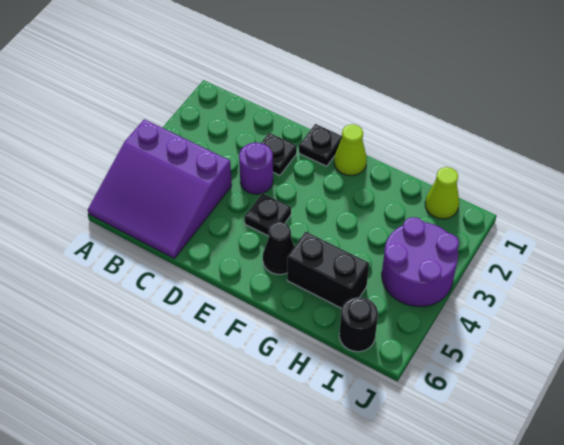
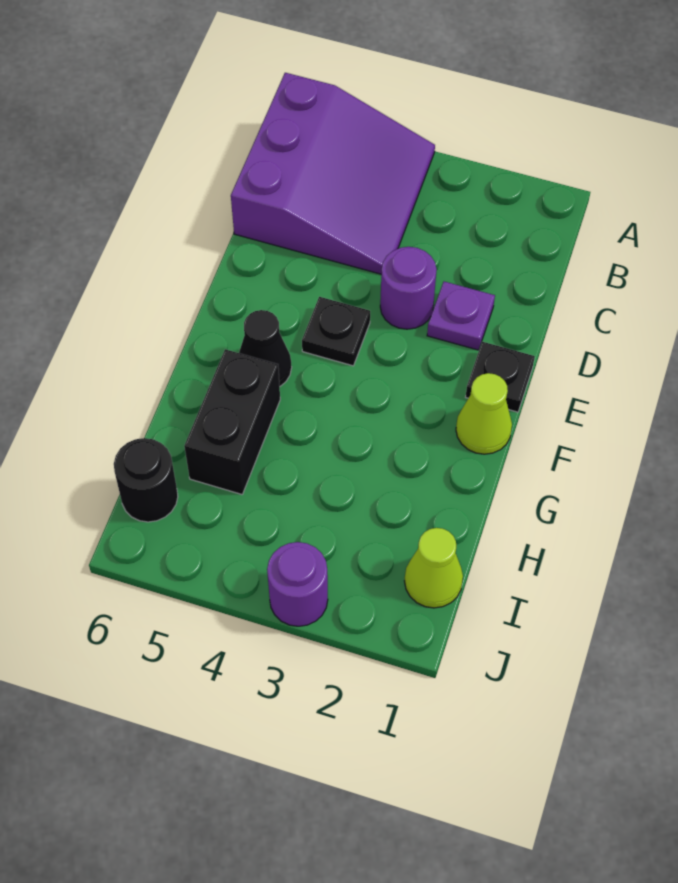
purple 3x3 slope [88,119,232,258] -> purple 3x3 slope turned to [231,73,435,274]
black 1x1 plate [261,133,297,175] -> purple 1x1 plate [427,281,495,350]
purple 2x2 round brick [382,217,459,306] -> purple 1x1 round brick [267,542,328,626]

